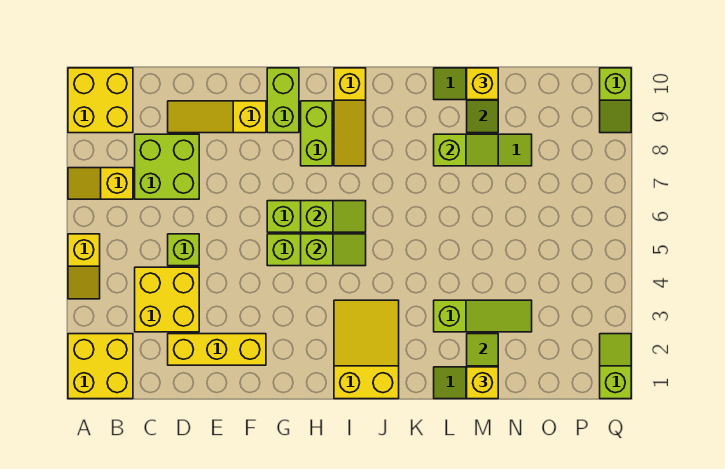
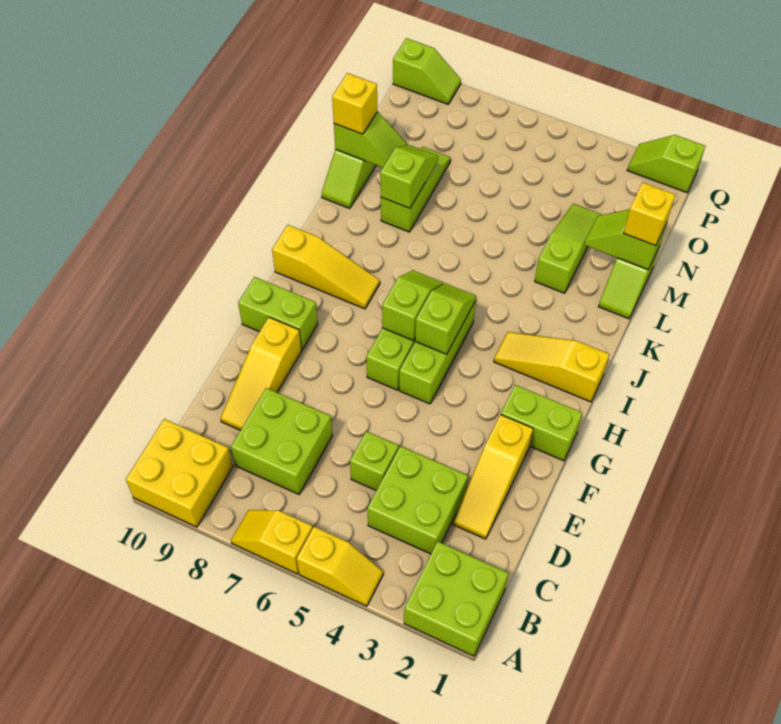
yellow 2x2 brick [68,334,133,399] -> lime 2x2 brick [404,542,508,656]
yellow 1x2 slope [68,168,133,199] -> yellow 1x2 slope turned to [231,510,313,574]
yellow 2x2 brick [135,267,199,332] -> lime 2x2 brick [367,446,468,554]
yellow 1x3 brick [168,334,266,365] -> yellow 1x3 slope [453,415,533,539]
lime 1x2 brick [301,101,332,166] -> lime 1x2 brick moved to [501,385,582,461]
yellow 2x3 slope [334,300,399,399] -> yellow 1x3 slope [494,332,609,402]

